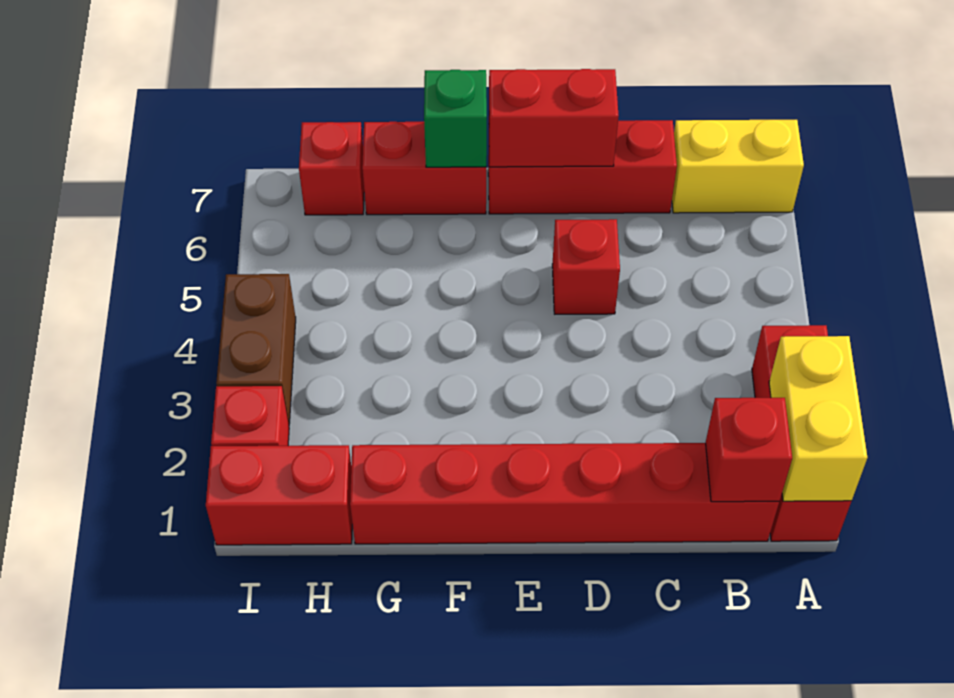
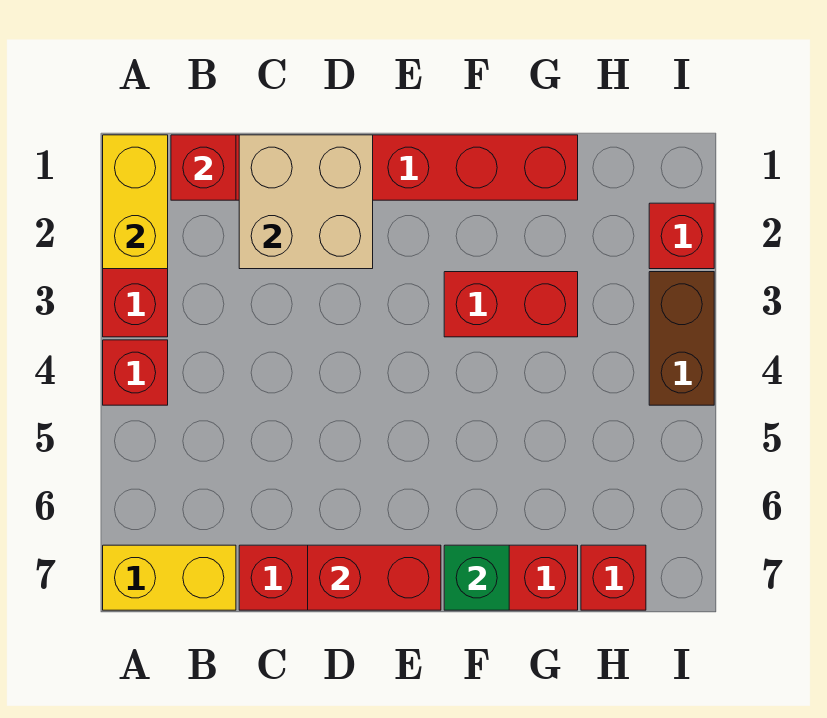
none -> tan 2x2 brick [239,135,373,269]
red 1x1 brick [552,219,620,314] -> red 1x1 brick moved to [103,340,168,405]
red 1x2 brick [206,445,352,545] -> red 1x2 brick moved to [444,272,578,337]

